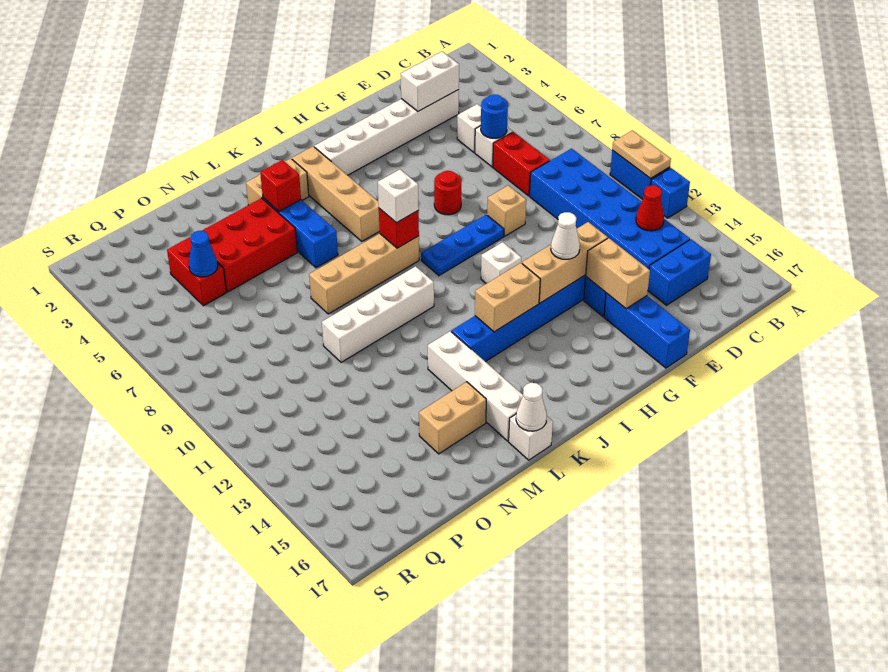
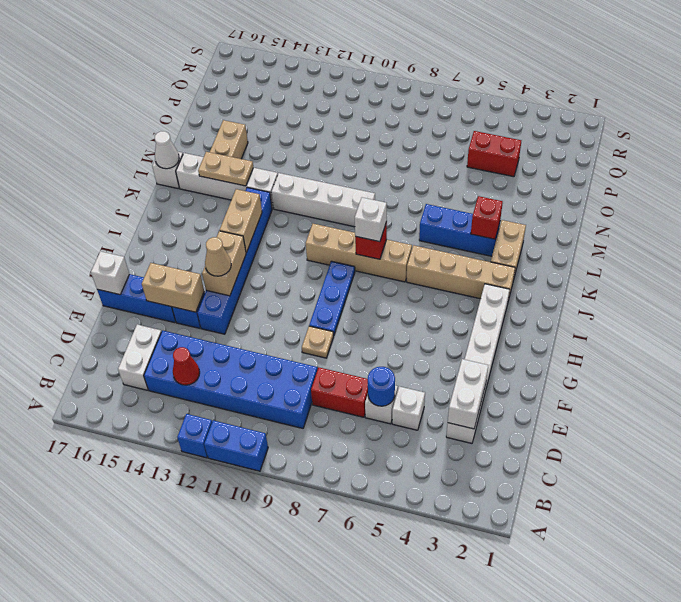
tan 1x2 plate [612,130,671,179] -> tan 1x2 plate moved to [198,152,253,186]
blue 1x2 brick [648,239,711,305] -> white 1x2 brick [118,324,162,390]
tan 1x1 brick [487,185,526,236] -> tan 1x1 plate [302,326,334,358]
tan 1x3 brick [522,222,608,303] -> tan 1x2 brick [202,231,246,296]
red 1x1 round brick [434,171,461,215] -> none
white 1x1 cone [551,212,580,259] -> tan 1x1 cone [205,237,231,276]
white 1x1 brick [481,242,521,284] -> white 1x1 brick moved to [91,251,129,295]
tan 1x4 brick [309,234,419,314] -> tan 1x4 brick turned to [306,224,412,282]
white 1x4 brick [322,266,434,362] -> white 1x4 brick turned to [272,173,375,227]
red 2x3 brick [202,198,297,292] -> none
blue 1x1 cone [189,231,218,277] -> none

